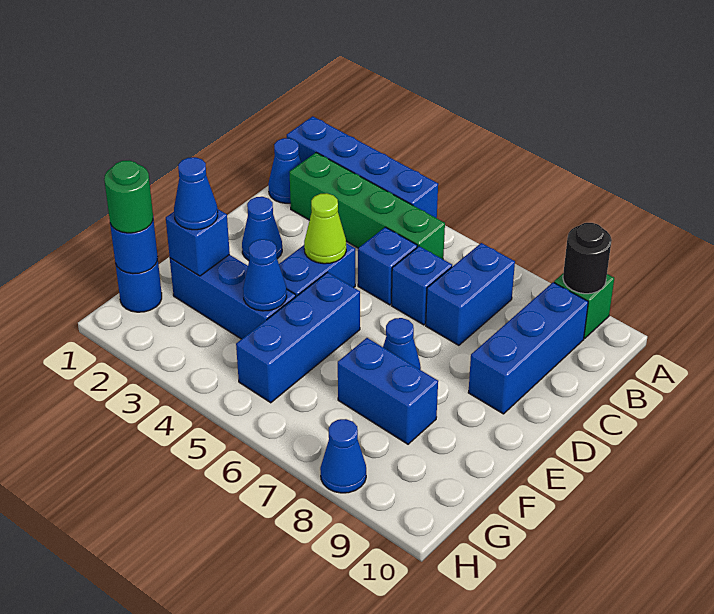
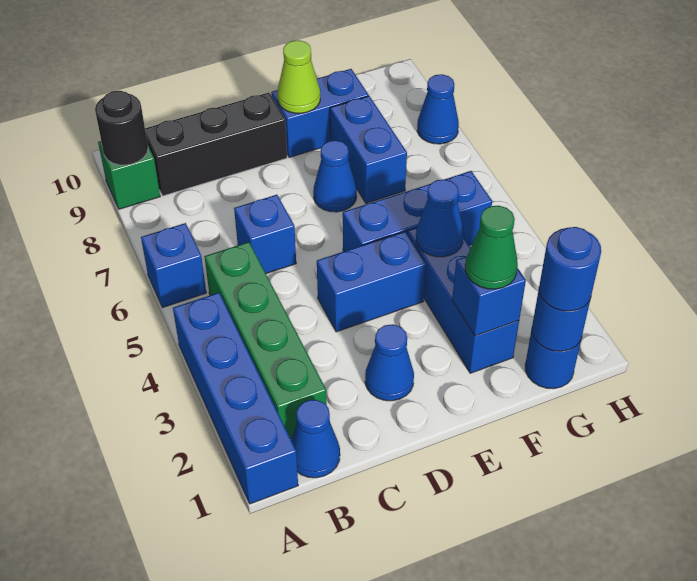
blue 1x2 brick [426,243,515,345] -> blue 1x2 brick moved to [271,69,369,157]
blue 1x3 brick [468,282,588,414] -> black 1x3 brick [145,93,287,196]
blue 1x1 brick [358,227,418,305] -> blue 1x1 brick moved to [141,223,206,308]
lime 1x1 cone [304,193,346,264] -> lime 1x1 cone moved to [277,40,320,113]
blue 1x1 cone [174,157,218,230] -> green 1x1 cone [465,206,518,289]
green 1x1 round brick [104,160,153,233] -> blue 1x1 round brick [539,227,601,311]

